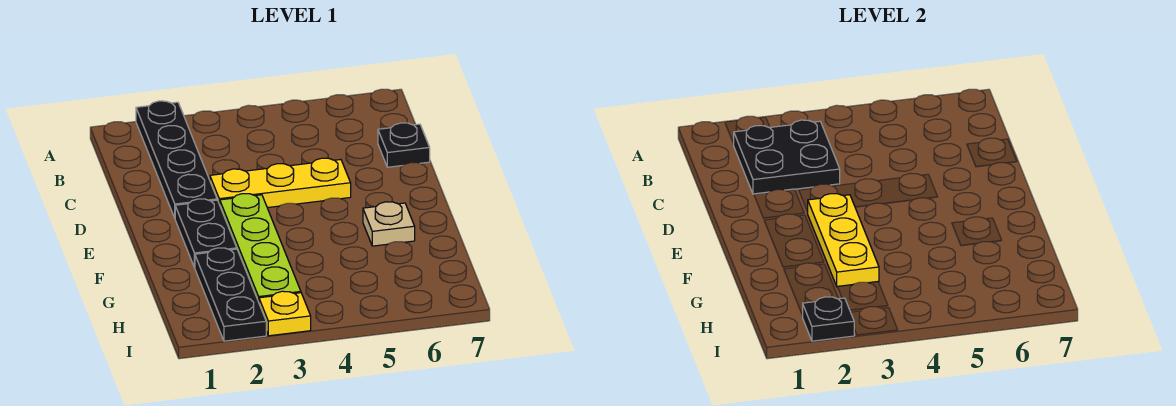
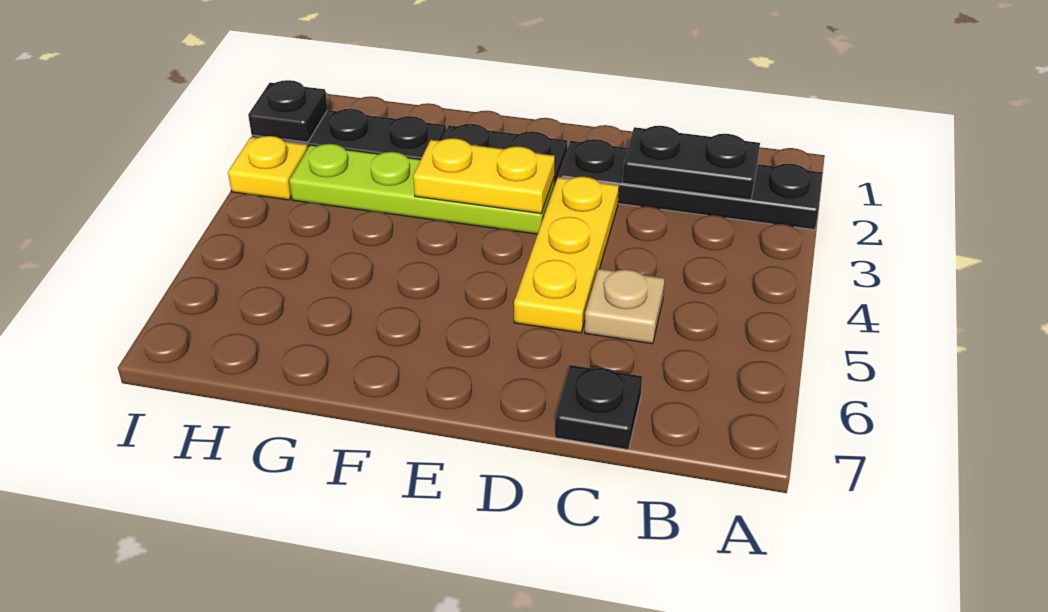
black 2x2 plate [733,120,840,194] -> black 1x2 plate [623,126,760,200]
yellow 1x3 plate [808,194,879,287] -> yellow 1x2 plate [413,138,555,213]
tan 1x1 plate [363,202,415,246] -> tan 1x1 plate moved to [585,269,665,344]

